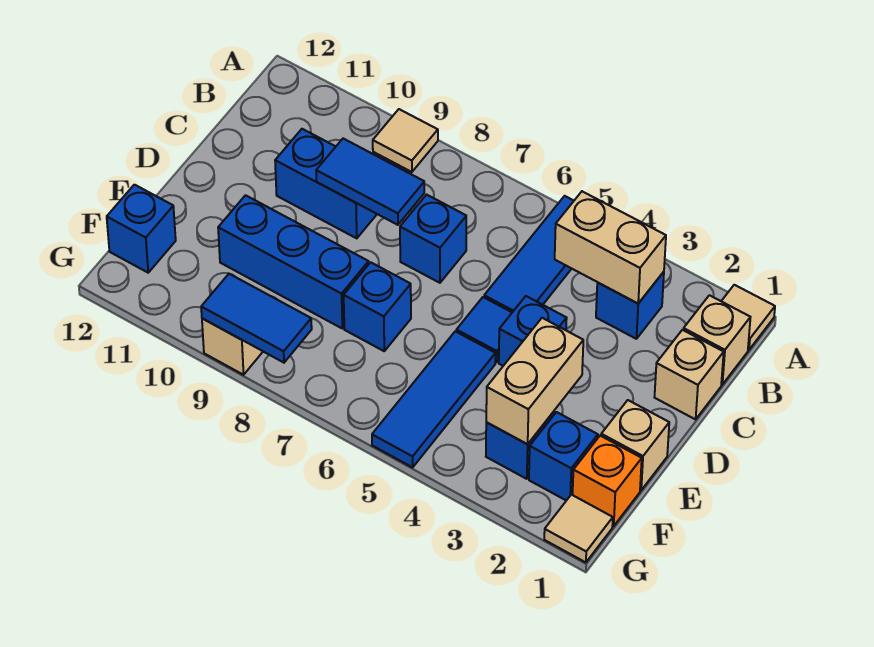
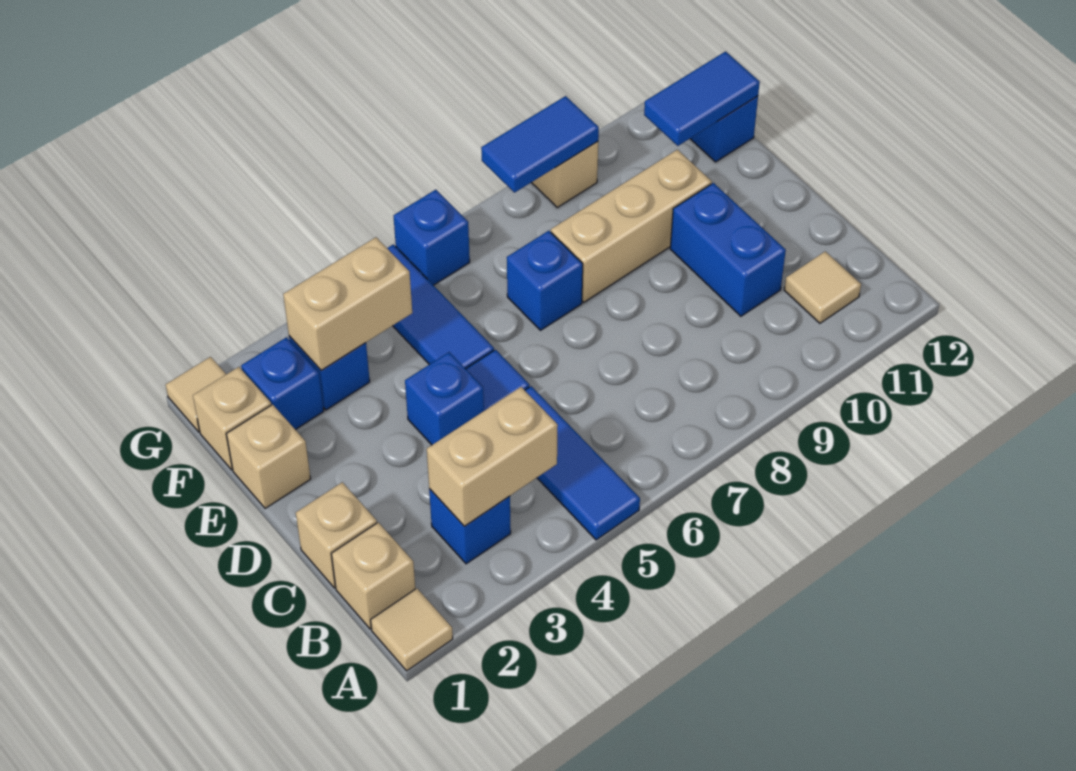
tan 1x1 tile [373,109,438,172] -> tan 1x1 tile moved to [784,251,861,323]
blue 1x1 brick [400,195,466,283] -> blue 1x1 brick moved to [394,190,470,285]
blue 1x2 tile [316,139,424,225] -> blue 1x2 tile moved to [644,52,760,146]
blue 1x2 brick [275,129,377,238] -> blue 1x2 brick turned to [670,183,786,316]
tan 1x2 brick [486,318,583,444] -> tan 1x2 brick turned to [283,237,412,370]
blue 1x3 brick [218,195,369,328] -> tan 1x3 brick [551,150,712,302]
orange 1x1 brick [573,436,642,526] -> tan 1x1 brick [193,367,271,470]

